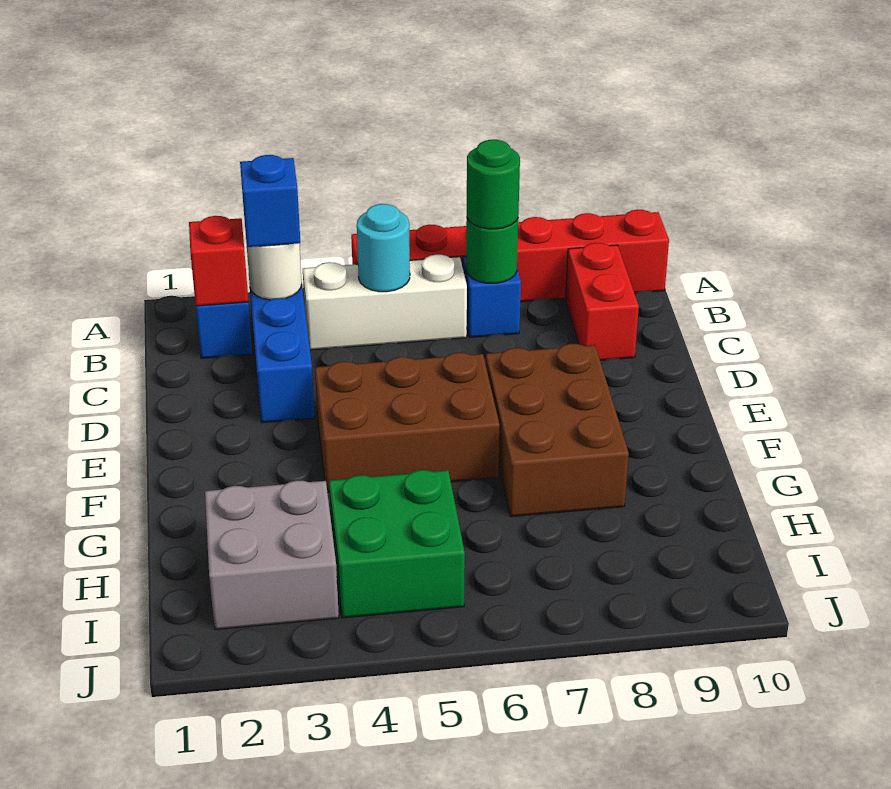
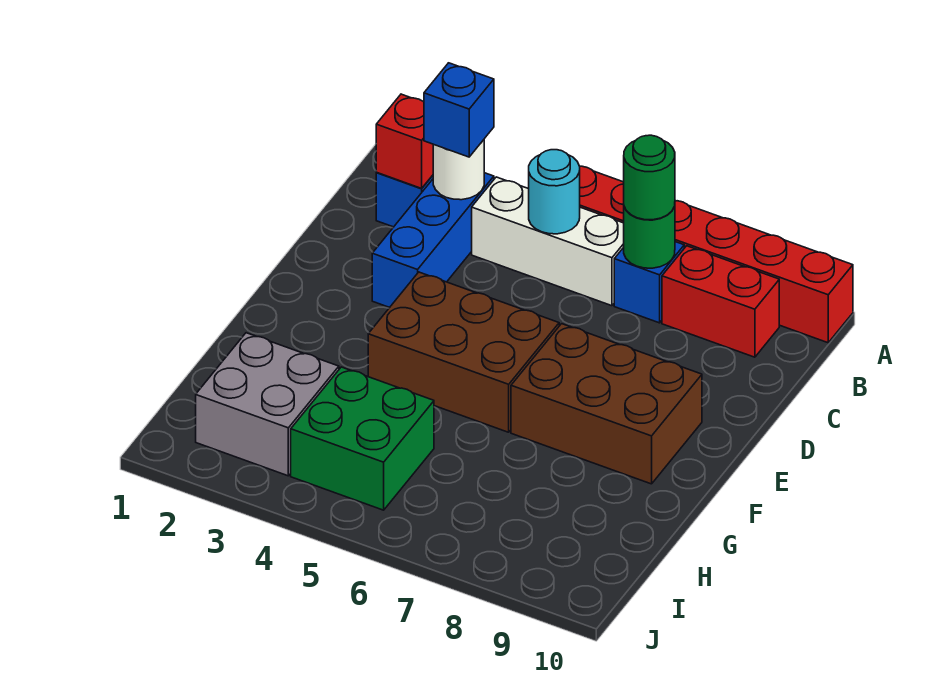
red 1x2 brick [566,243,639,360] -> red 1x2 brick turned to [662,246,779,357]
brown 2x3 brick [485,344,629,517] -> brown 2x3 brick turned to [511,324,702,484]

